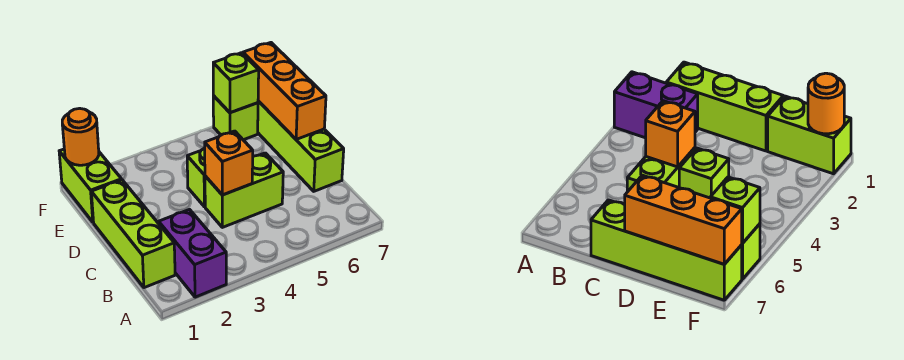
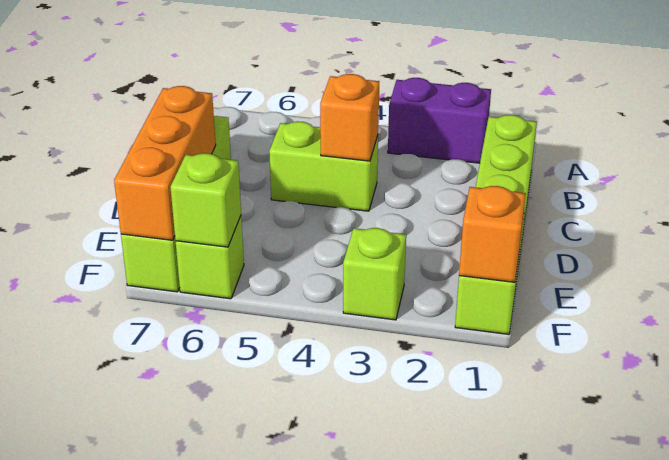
purple 1x2 brick [159,210,226,297] -> purple 1x2 brick turned to [388,78,491,163]
lime 1x1 brick [187,148,205,207] -> lime 1x1 brick moved to [343,228,406,320]
orange 1x1 round brick [62,108,99,165] -> orange 1x1 brick [459,186,526,282]

